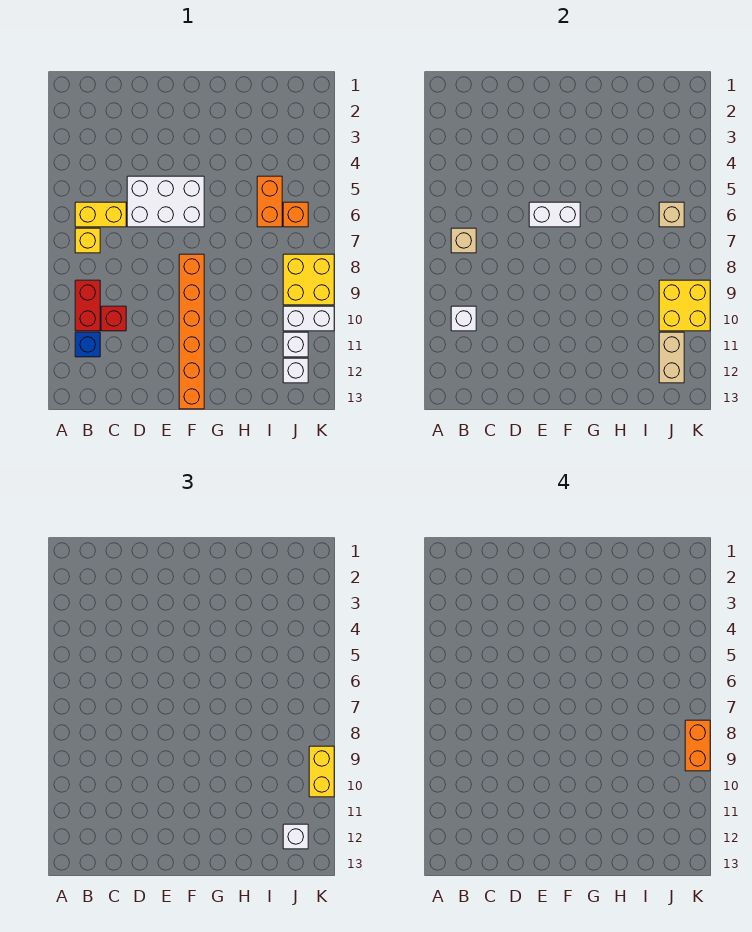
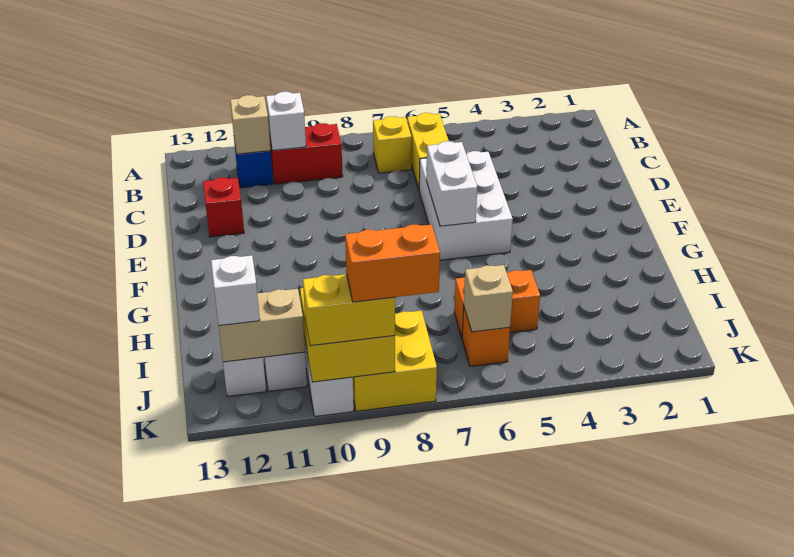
tan 1x1 brick [451,228,476,253] -> tan 1x1 brick moved to [230,95,270,154]
red 1x1 brick [101,306,126,331] -> red 1x1 brick moved to [203,177,244,237]
orange 1x6 brick [179,254,204,409] -> none

